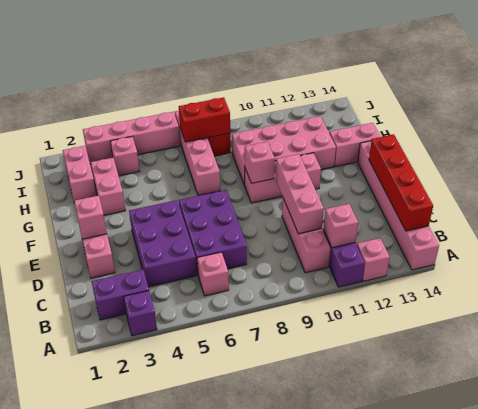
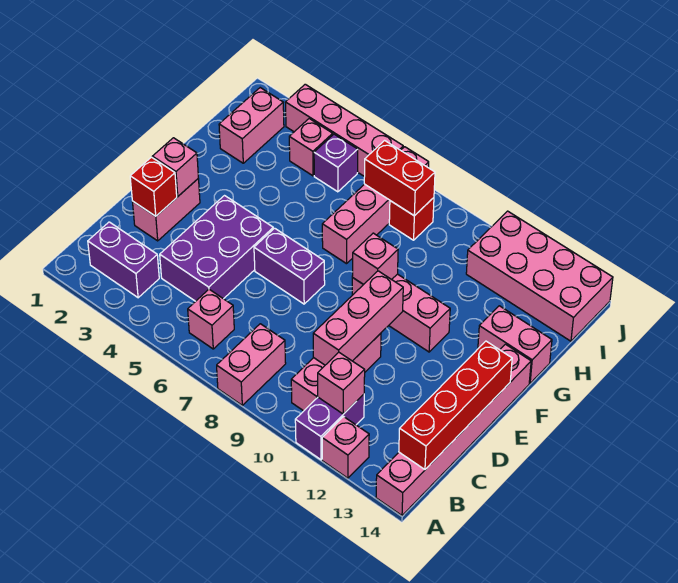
purple 1x1 brick [124,291,157,336] -> purple 1x1 brick moved to [314,134,358,192]
purple 2x3 brick [179,190,247,274] -> purple 1x2 brick [254,228,325,304]
none -> red 1x1 brick [130,157,177,216]
pink 1x2 brick [91,158,125,215] -> pink 1x2 brick moved to [217,324,286,405]
pink 2x4 brick [232,116,336,185] -> pink 2x4 brick moved to [466,211,613,341]

